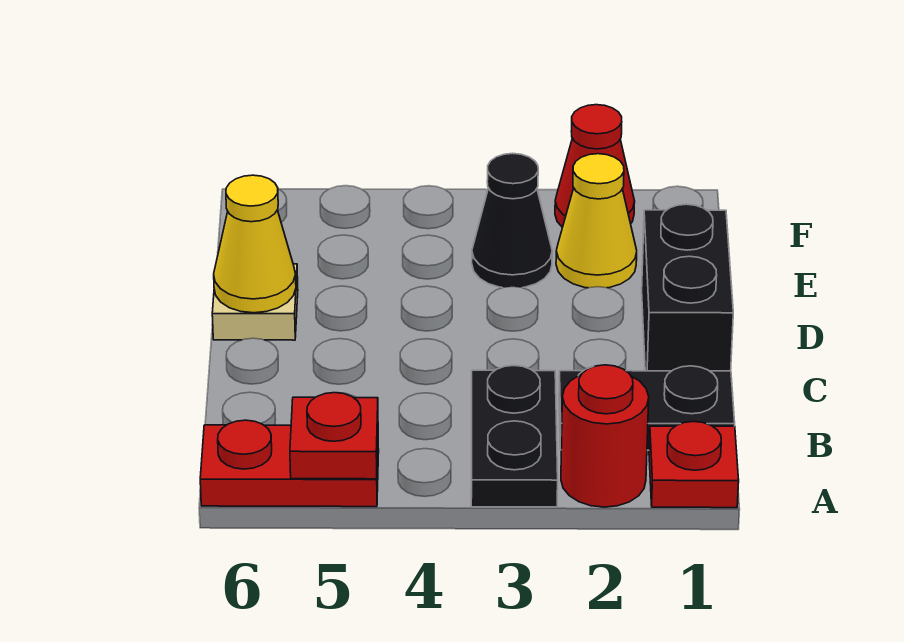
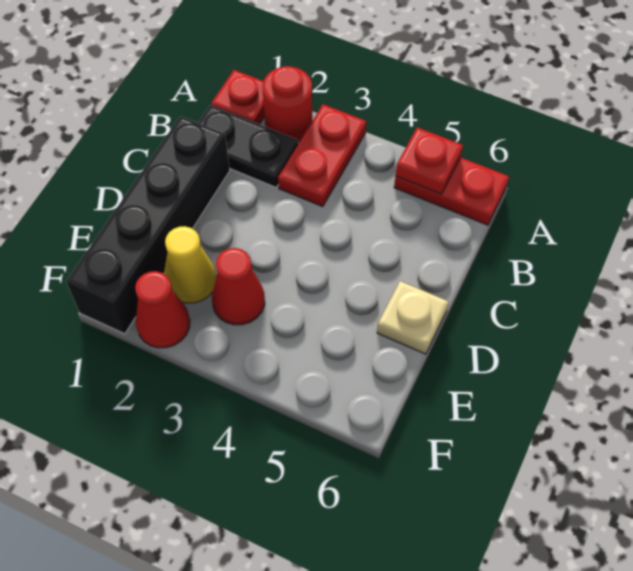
black 1x2 plate [471,366,558,507] -> red 1x2 plate [278,104,366,207]
black 1x2 brick [642,204,733,371] -> black 1x4 brick [66,116,230,334]
yellow 1x1 cone [214,175,296,313] -> none
black 1x1 cone [472,153,552,288] -> red 1x1 cone [212,248,265,325]

